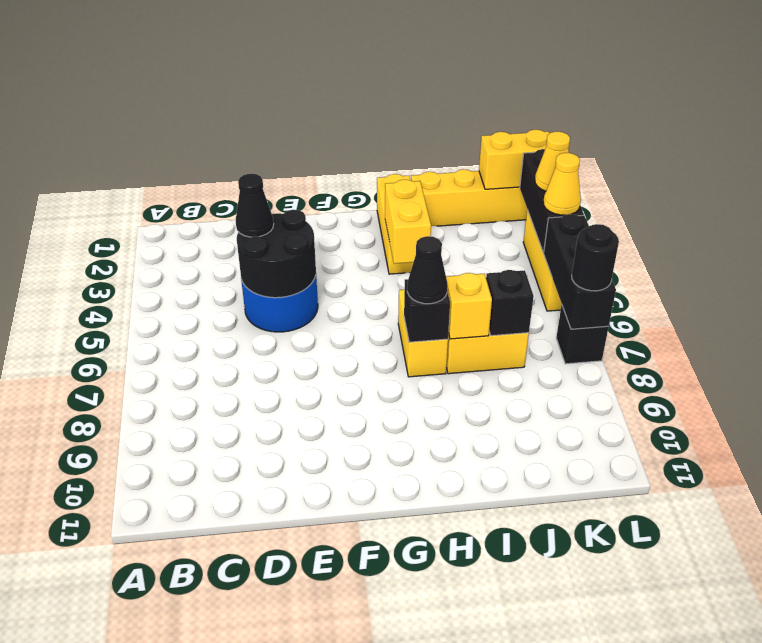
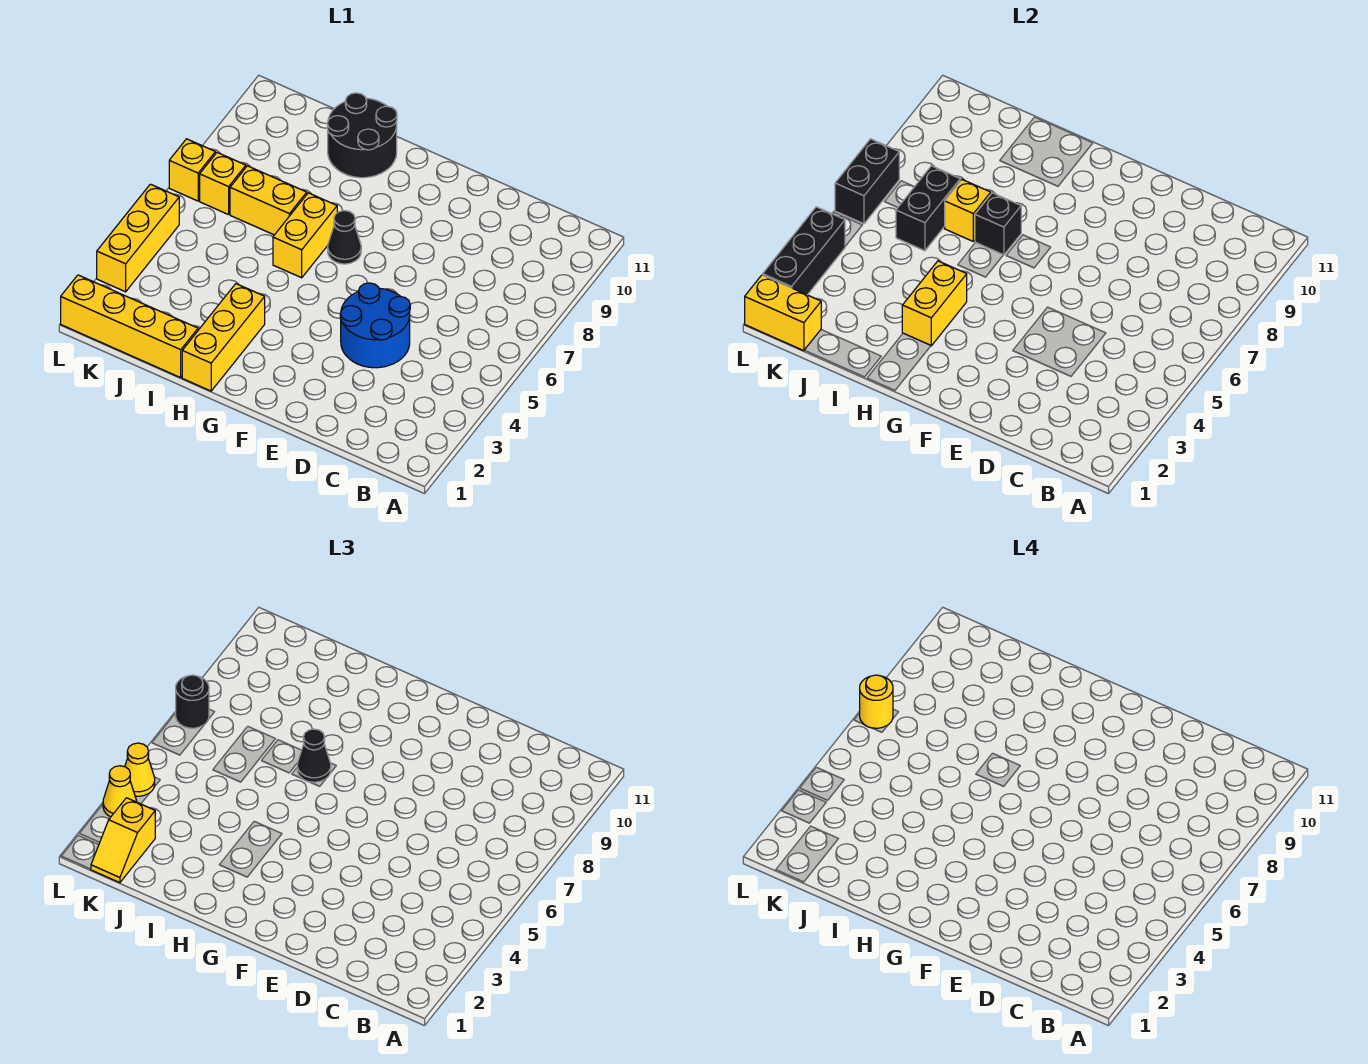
black 2x2 round brick [237,210,316,298] -> black 2x2 round brick moved to [327,93,397,178]
black 1x1 cone [236,174,274,237] -> black 1x1 cone moved to [328,211,361,264]
black 1x1 brick [486,270,534,336] -> black 1x2 brick [896,166,960,251]
none -> yellow 1x2 slope [91,798,155,883]
none -> yellow 1x1 brick [200,153,246,215]
black 1x3 brick [543,214,616,329] -> black 1x2 brick [835,139,899,224]
black 1x1 brick [556,305,609,364] -> yellow 1x1 brick [169,139,215,201]
none -> yellow 1x1 round brick [860,675,893,728]

